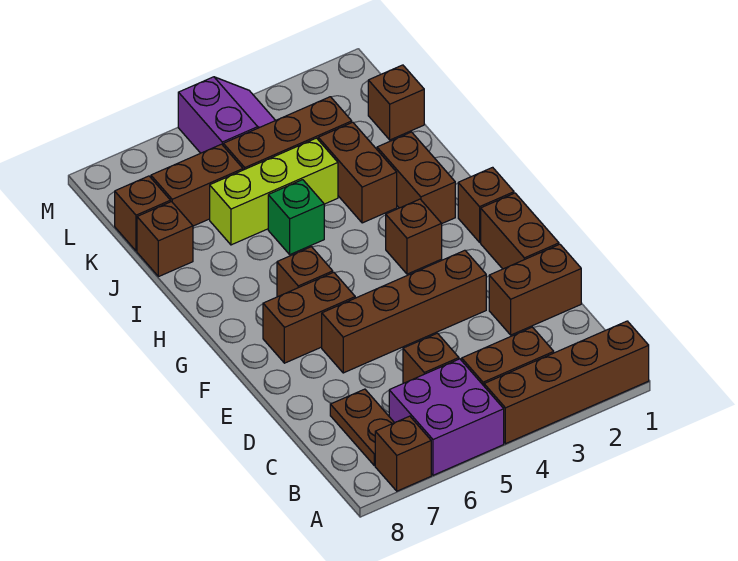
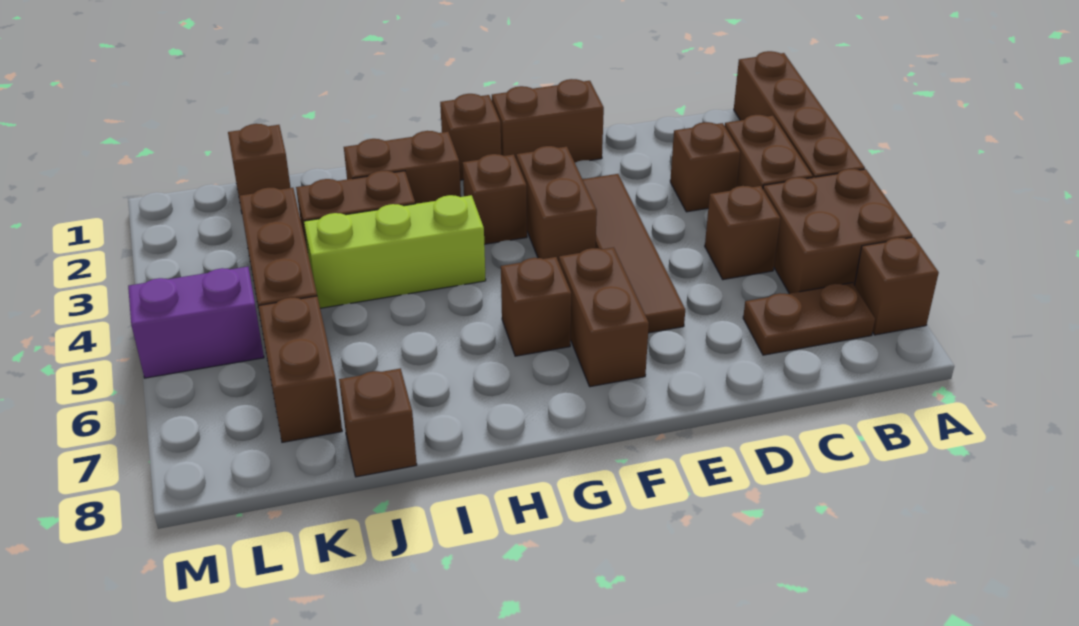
purple 2x2 brick [389,359,504,475] -> brown 2x2 brick [763,169,913,294]
brown 1x2 brick [489,244,581,335] -> brown 1x2 brick moved to [516,146,597,262]
brown 1x4 brick [322,250,486,373] -> brown 1x4 tile [583,174,685,333]
green 1x1 brick [268,180,324,254] -> none
lime 1x3 brick [210,138,338,245] -> lime 1x3 brick turned to [304,195,486,308]
brown 1x1 brick [115,176,171,251] -> brown 1x1 brick moved to [670,122,740,212]

